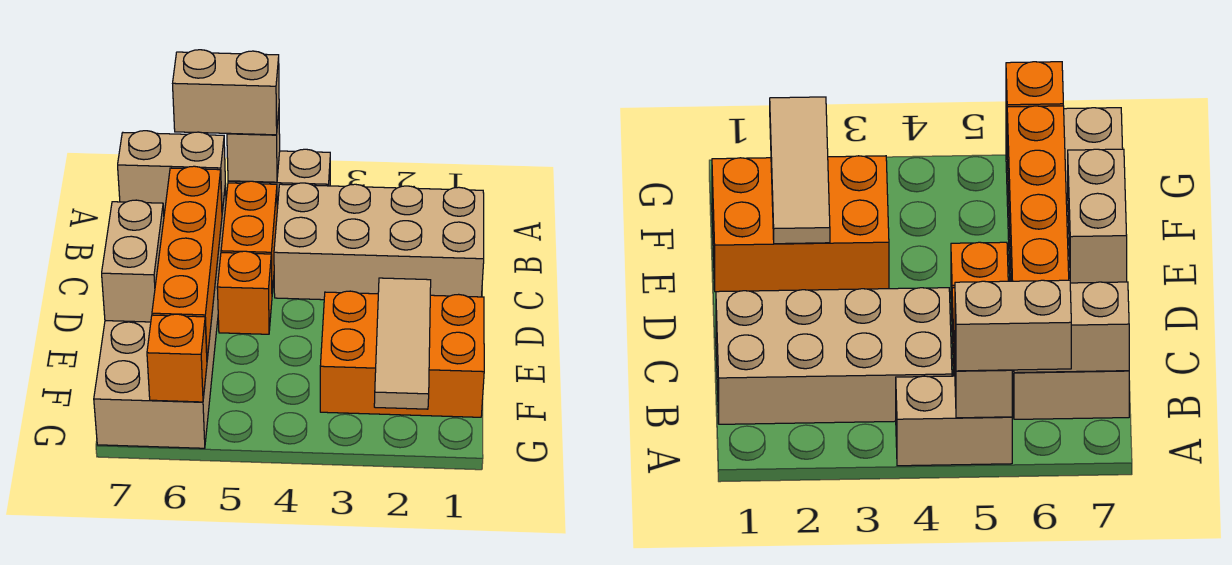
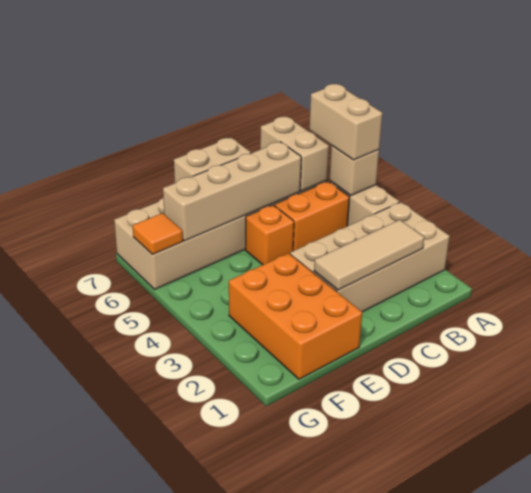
tan 2x4 brick [274,183,484,300] -> tan 2x4 brick turned to [290,202,450,312]
orange 1x4 brick [152,166,222,359] -> tan 1x4 brick [163,142,301,241]
tan 1x3 tile [374,278,431,409] -> tan 1x3 tile moved to [314,220,424,290]
orange 1x1 brick [147,314,207,402] -> orange 1x1 tile [133,213,183,254]

